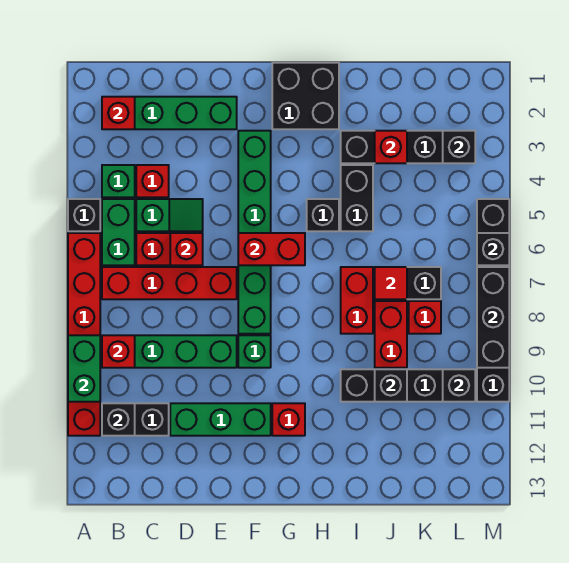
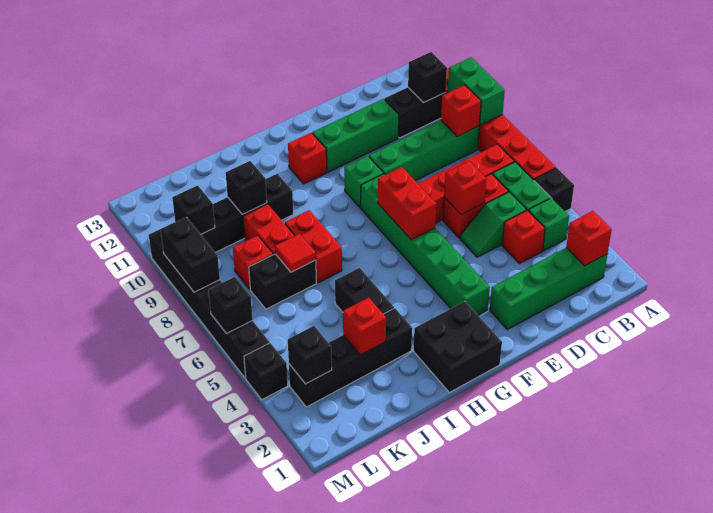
red 1x2 brick [238,233,305,265] -> red 1x2 brick turned to [378,167,436,240]
black 1x1 brick [307,199,339,231] -> black 1x1 brick moved to [244,343,288,400]
black 1x3 brick [477,267,509,368] -> black 1x2 brick [161,217,220,292]

